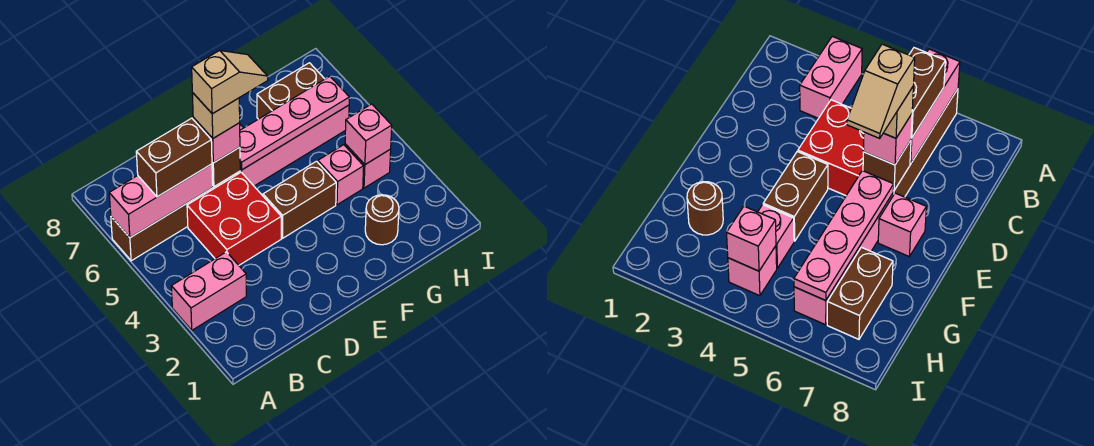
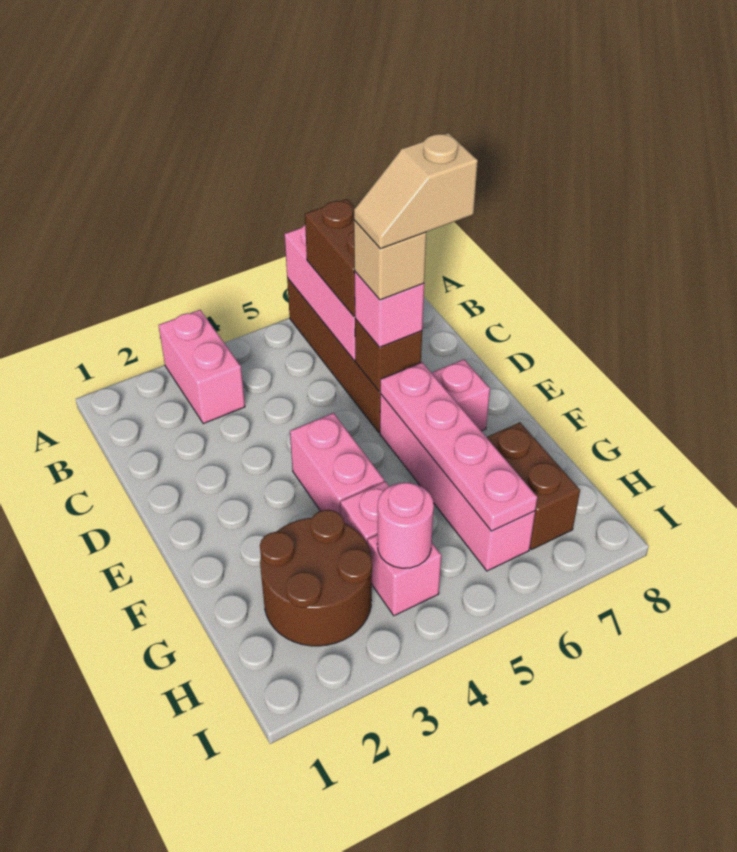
red 2x2 brick [187,172,281,265] -> none
tan 1x2 slope [192,50,268,114] -> tan 1x2 slope turned to [354,133,478,249]
brown 1x2 brick [263,161,336,238] -> pink 1x2 brick [290,413,384,515]
brown 1x1 round brick [365,195,399,245] -> brown 2x2 round brick [260,510,372,646]
pink 1x1 brick [345,104,392,164] -> pink 1x1 round brick [378,483,434,568]

